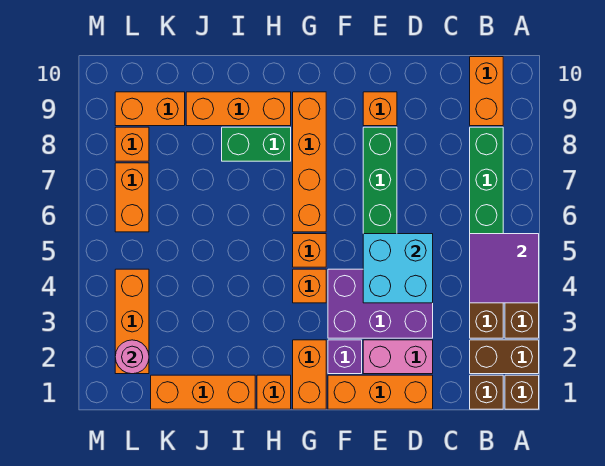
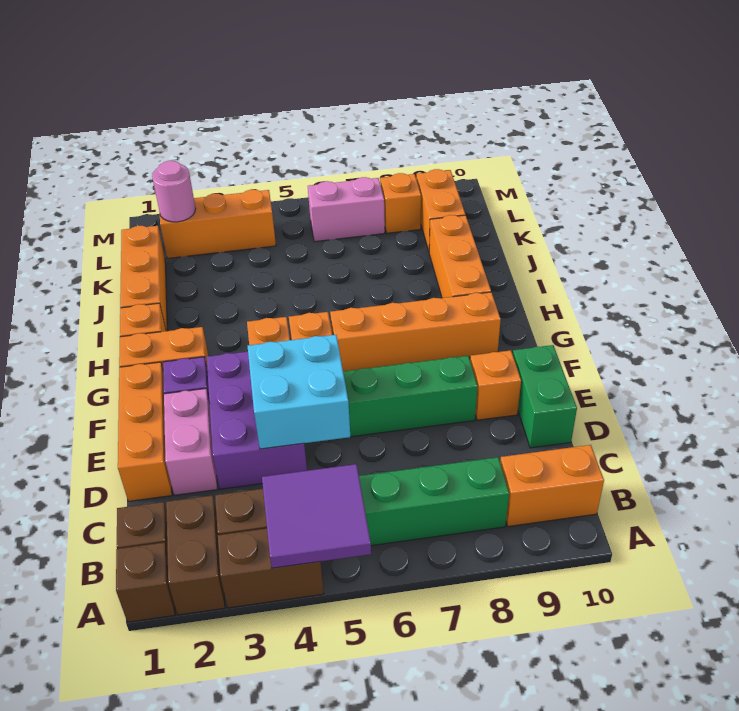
green 1x2 brick [222,127,291,161] -> green 1x2 brick moved to [513,345,577,448]
orange 1x2 brick [115,163,149,232] -> pink 1x2 brick [308,177,385,242]

